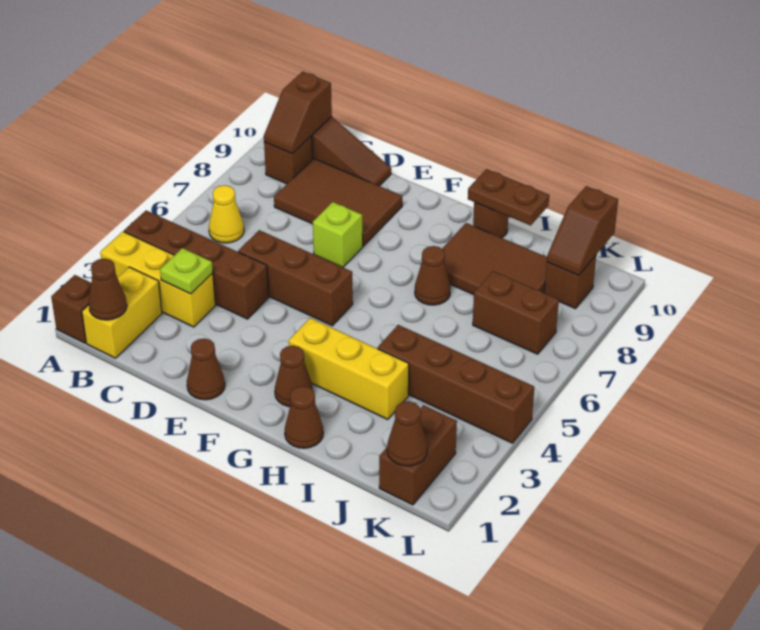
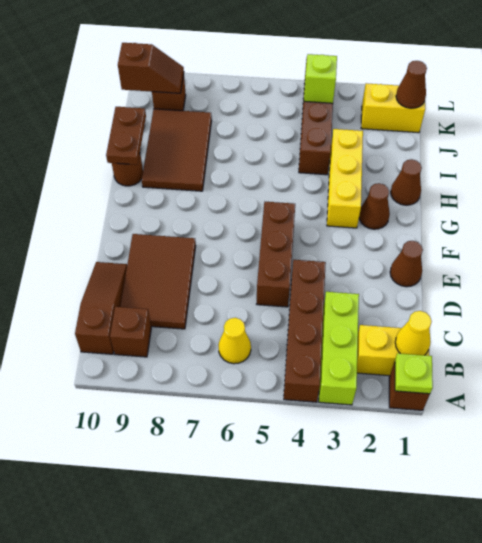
yellow 1x3 brick [100,232,215,327] -> lime 1x3 brick [319,292,359,405]
brown 1x1 cone [89,259,127,320] -> yellow 1x1 cone [395,311,432,355]
brown 1x2 slope [264,72,332,154] -> none
lime 1x1 plate [160,248,213,294] -> lime 1x1 plate moved to [395,353,433,394]
lime 1x1 brick [313,202,363,267] -> lime 1x1 brick moved to [304,54,337,103]
brown 1x1 cone [415,246,451,305] -> none
brown 1x2 brick [473,271,559,354] -> none
brown 1x2 brick [379,405,457,505] -> yellow 1x2 brick [361,83,425,133]

